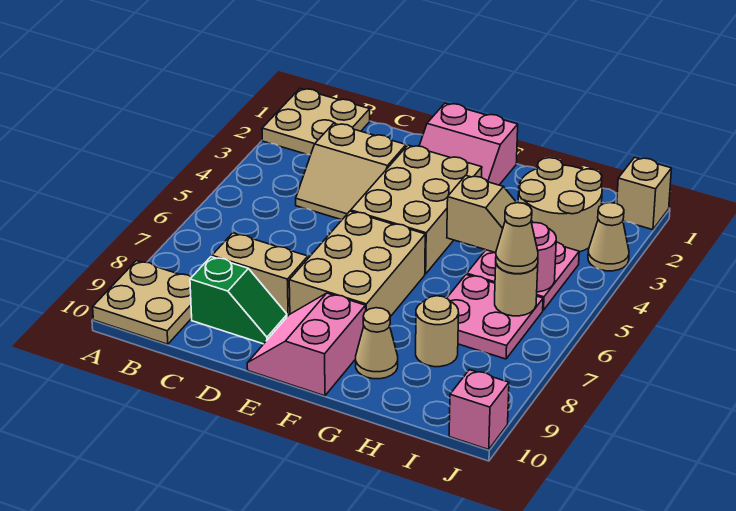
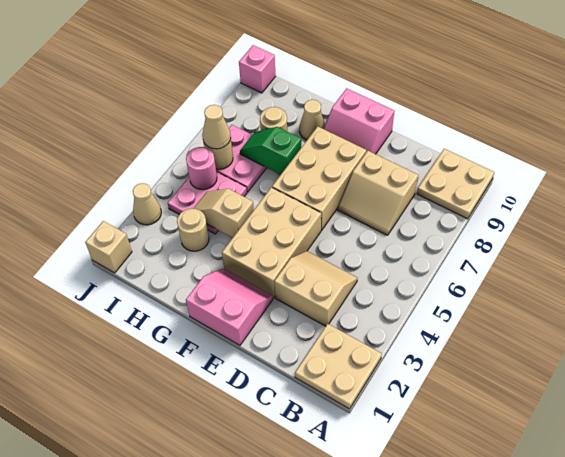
green 1x2 slope [190,257,287,344] -> green 1x2 slope moved to [240,127,301,175]
pink 2x2 slope [247,293,366,396] -> pink 2x2 slope turned to [324,88,395,154]
tan 2x2 round brick [518,158,602,252] -> tan 1x1 round brick [177,208,209,251]

